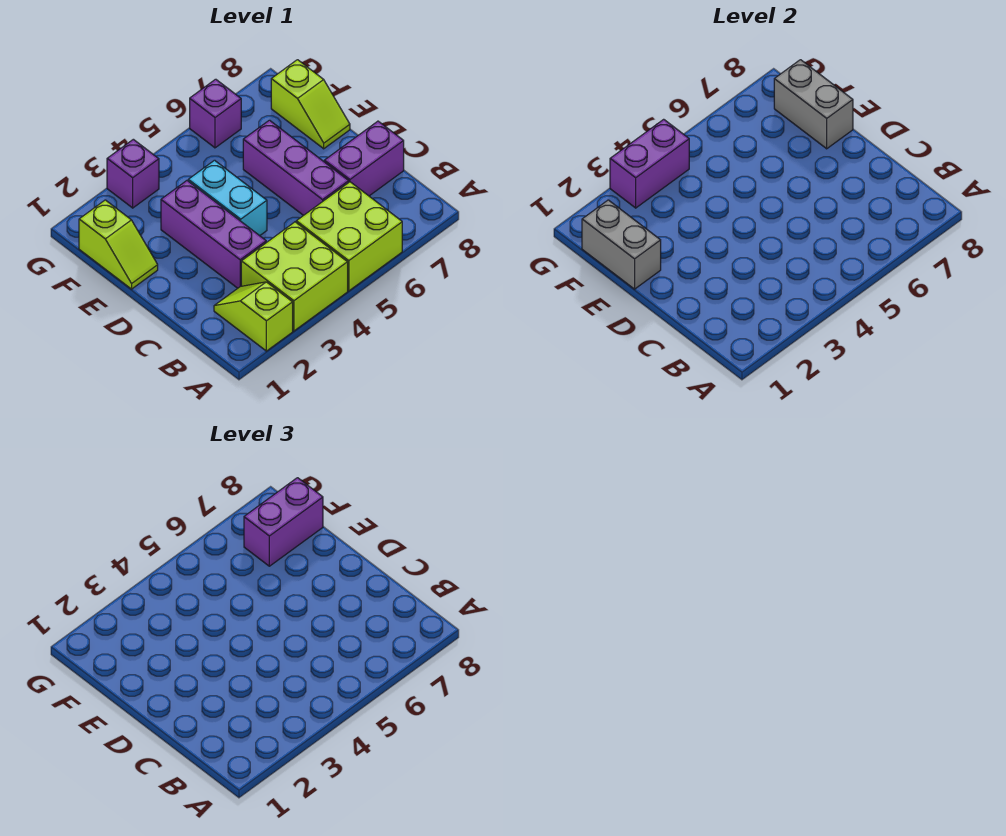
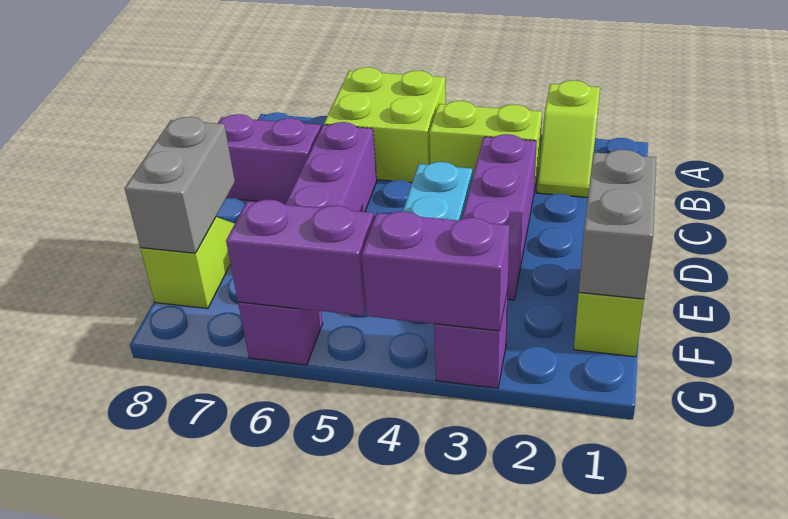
lime 2x2 brick [241,222,348,331] -> lime 1x2 brick [429,101,542,191]
purple 1x2 brick [244,478,323,566] -> purple 1x2 brick moved to [226,199,374,316]

